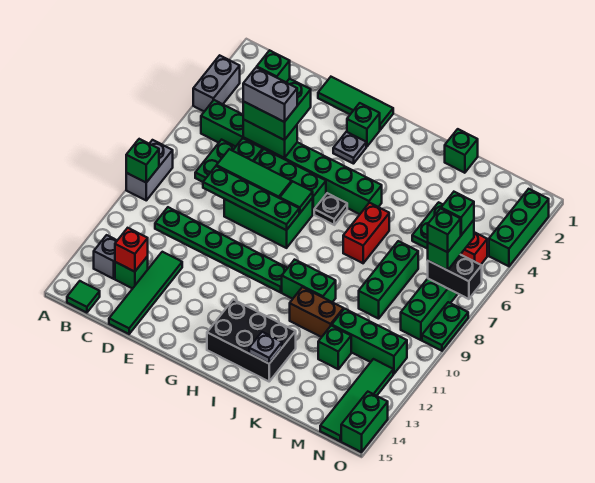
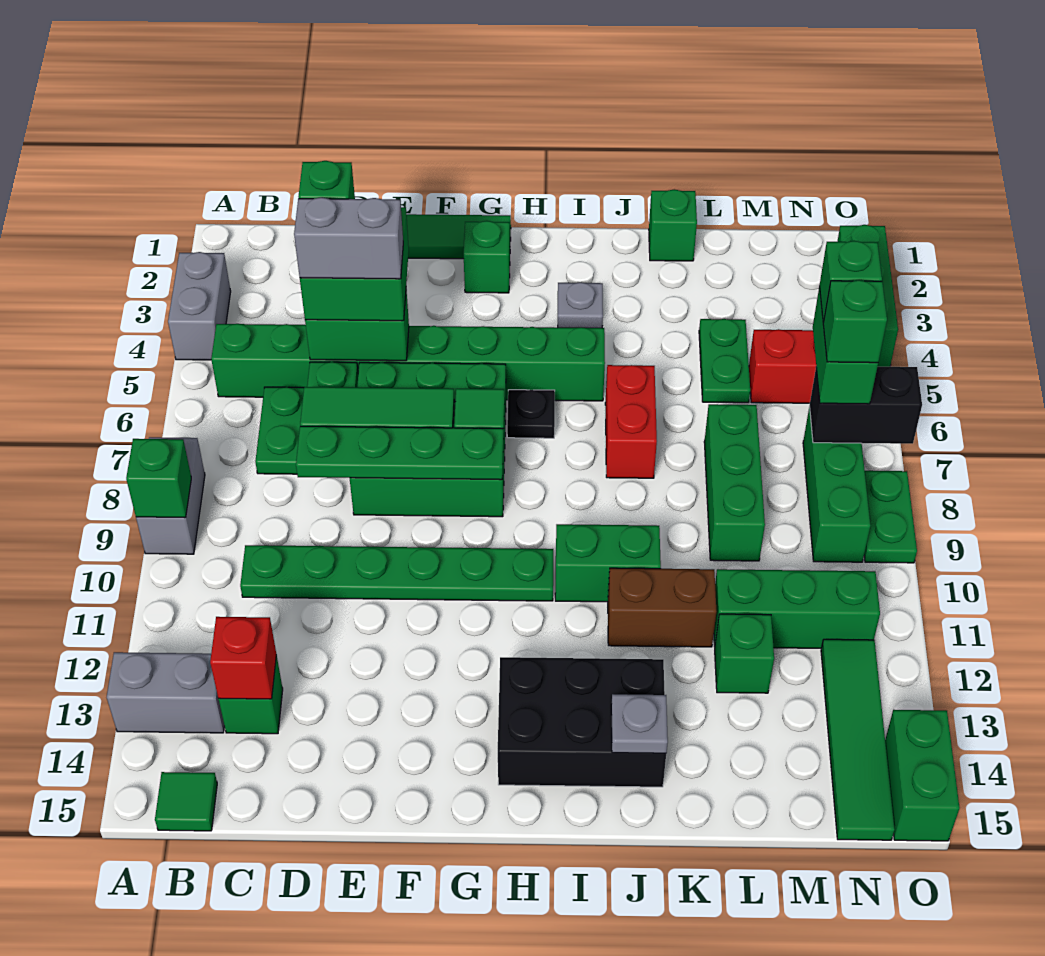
grey 1x1 brick [94,235,117,279] -> grey 1x2 brick [107,652,224,733]
green 1x4 tile [109,252,182,334] -> none
grey 1x1 plate [333,132,366,164] -> grey 1x1 plate moved to [558,282,603,328]

